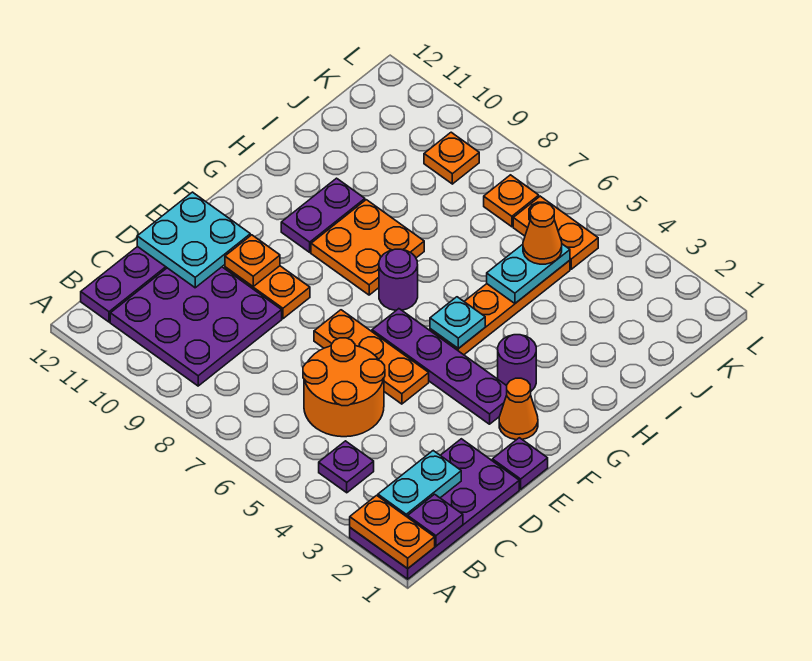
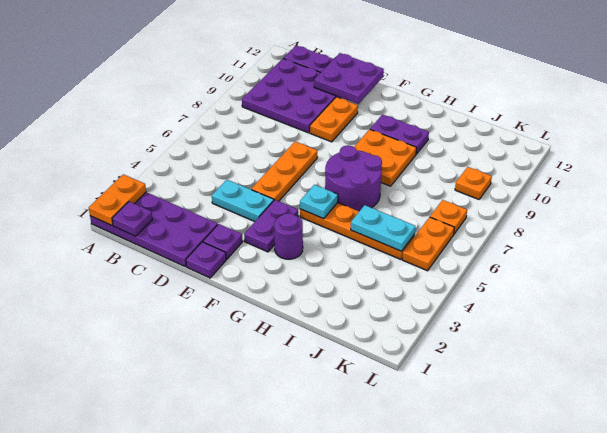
cyan 1x2 plate [378,451,461,517] -> cyan 1x2 plate moved to [212,180,274,222]
purple 1x1 plate [319,441,374,493] -> purple 1x1 plate moved to [203,224,243,259]
orange 2x2 round brick [303,338,385,437] -> none
cyan 2x2 plate [137,192,250,288] -> purple 2x2 plate [314,53,384,104]
orange 1x1 plate [225,235,280,286] -> none
orange 1x1 cone [499,378,538,440] -> none
purple 1x4 plate [372,309,507,424] -> purple 1x2 plate [244,200,298,252]
purple 1x1 round brick [379,249,418,310] -> purple 2x2 round brick [325,145,382,211]
orange 1x1 cone [523,203,562,264] -> none

